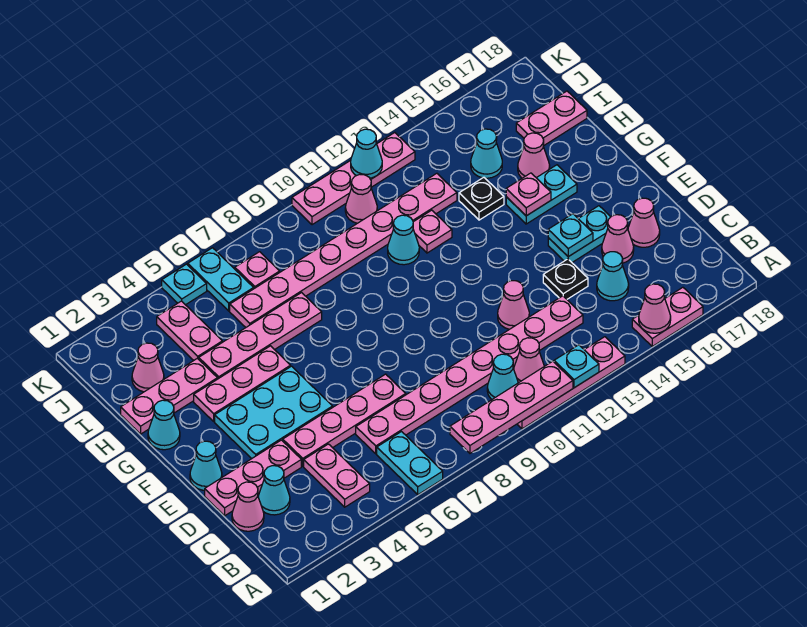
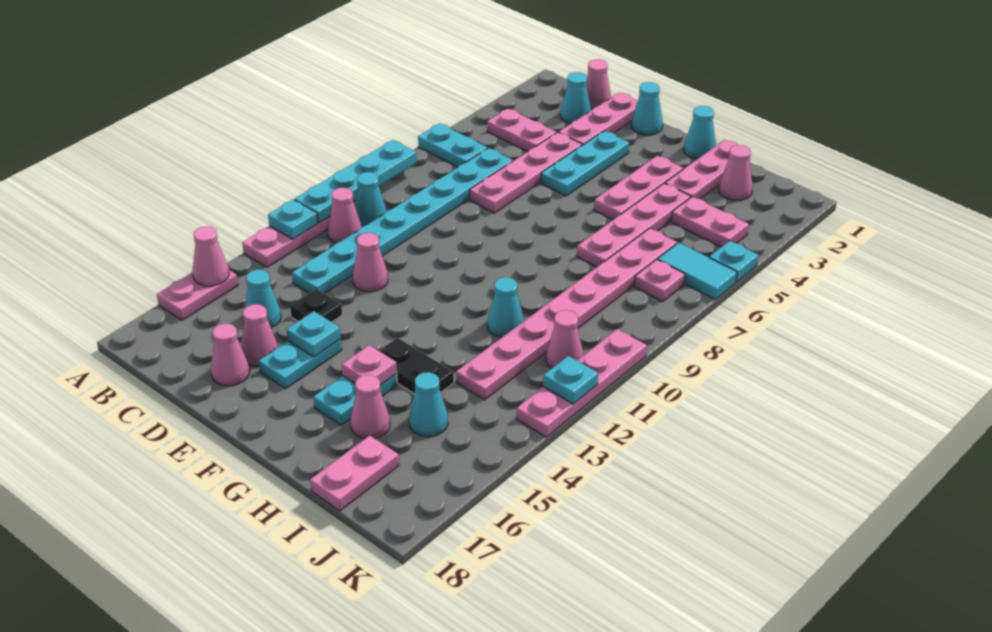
pink 1x4 plate [450,361,573,453] -> cyan 1x4 plate [295,140,417,223]
pink 1x8 plate [356,296,583,454] -> cyan 1x8 plate [292,148,513,294]
cyan 2x3 plate [215,366,333,459] -> cyan 1x3 plate [541,131,629,196]
pink 1x1 plate [413,210,452,253] -> none
black 1x1 plate [459,177,504,220] -> black 1x2 plate [379,338,454,393]
cyan 1x2 plate [188,248,254,311] -> cyan 1x2 tile [658,243,737,299]
cyan 1x1 cone [351,129,382,178] -> cyan 1x1 plate [543,356,598,404]

